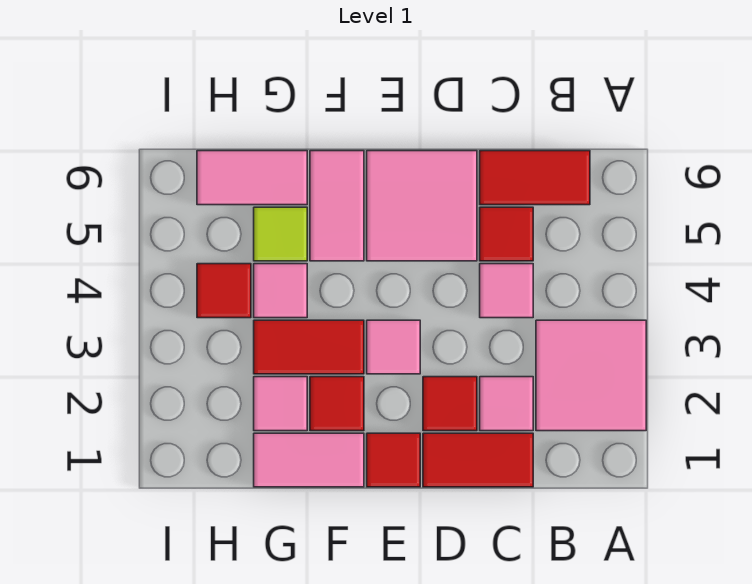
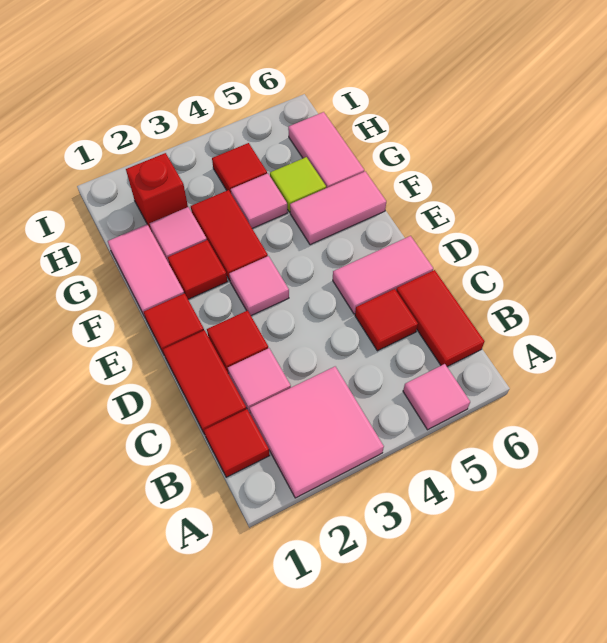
none -> red 1x1 tile [204,409,270,477]
pink 1x1 tile [480,264,533,318] -> pink 1x1 tile moved to [403,364,470,430]
pink 2x2 tile [367,151,477,261] -> pink 1x2 tile [333,236,433,314]
none -> red 1x1 brick [126,153,188,230]

